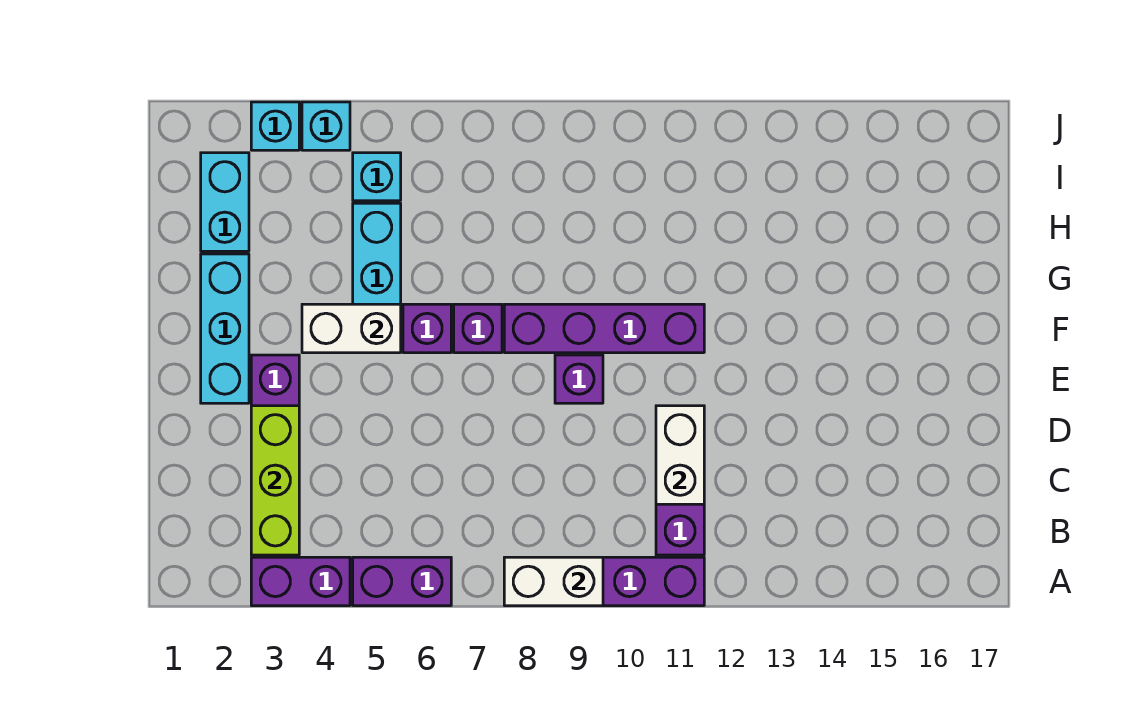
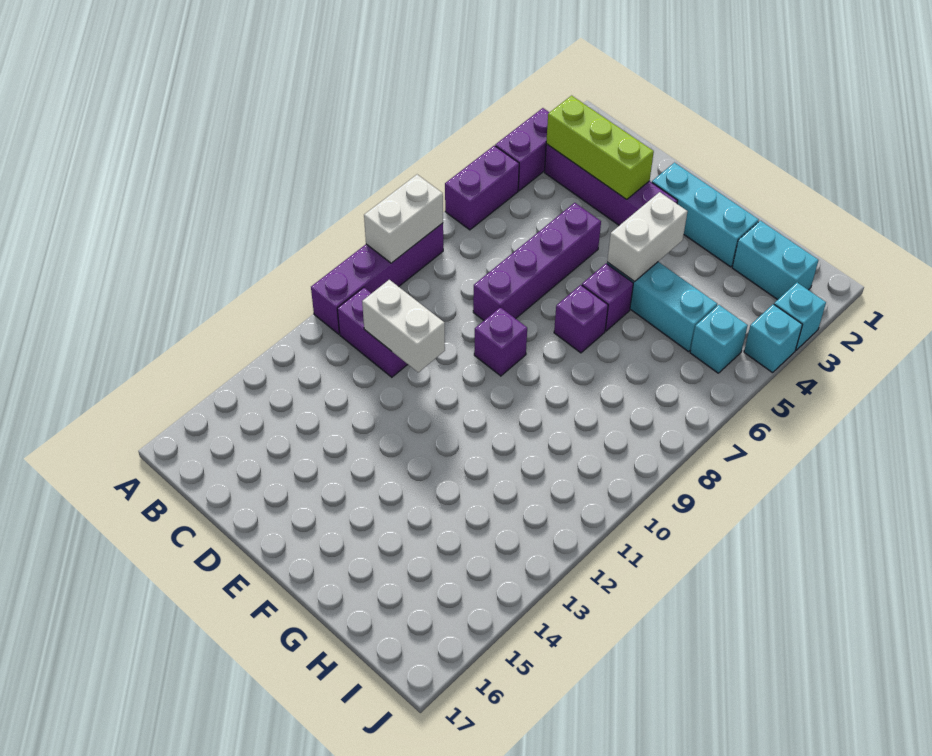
purple 1x4 brick [504,304,704,353] -> purple 1x4 brick moved to [473,203,601,320]

